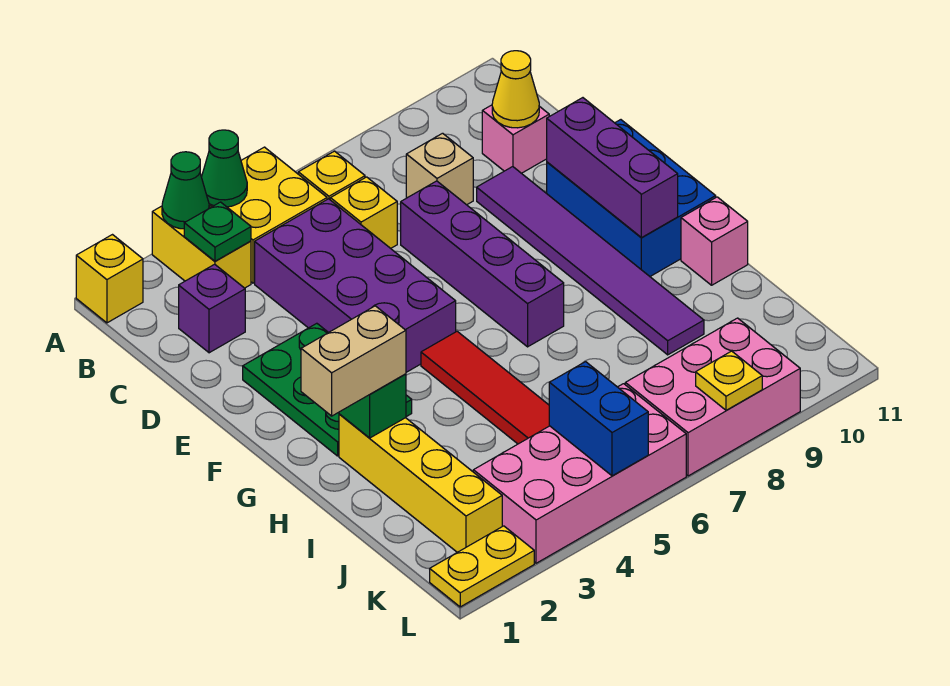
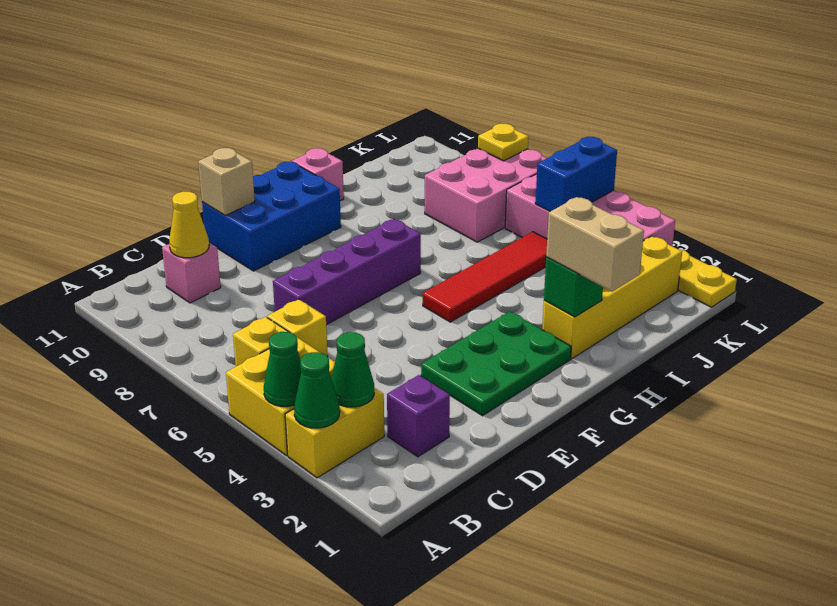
yellow 1x1 brick [76,235,143,323] -> none
green 1x1 plate [184,202,251,261] -> green 1x1 cone [331,332,374,407]
purple 2x4 brick [255,199,456,372] -> none
tan 1x1 brick [406,133,473,205] -> tan 1x1 brick moved to [198,148,255,215]
purple 1x6 tile [477,167,704,355] -> none
purple 1x3 brick [547,98,678,238] -> none
pink 2x3 brick [625,318,800,476] -> pink 2x3 brick turned to [425,149,547,242]

